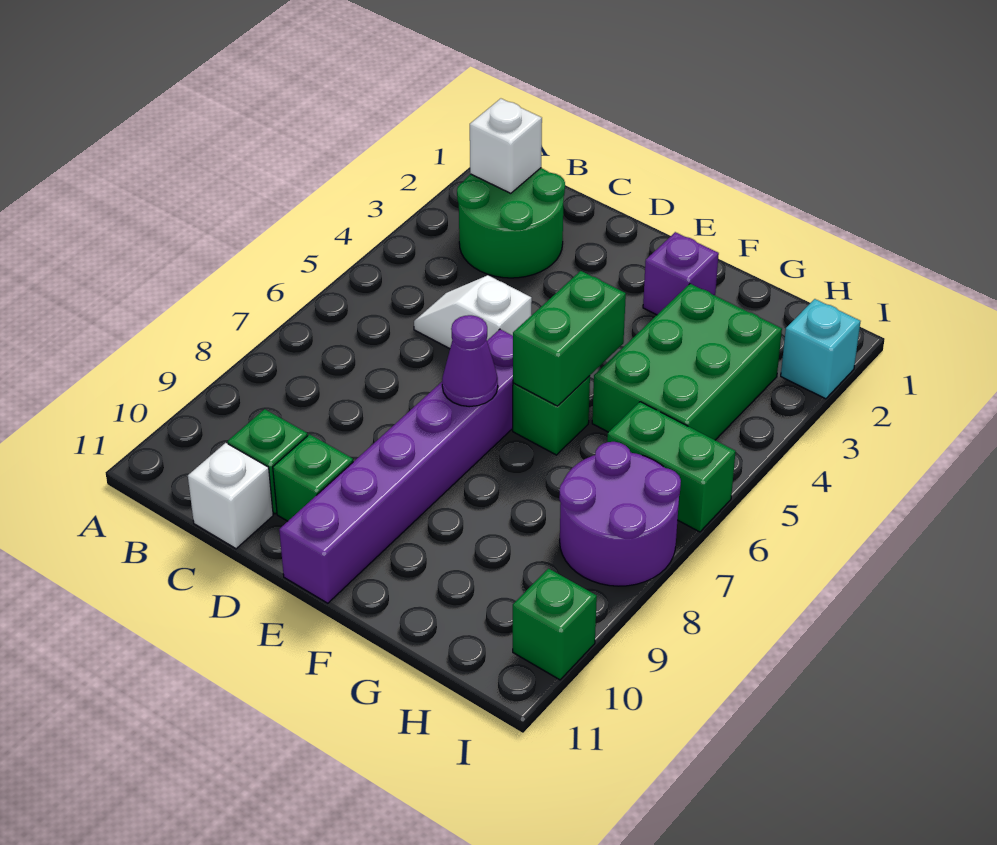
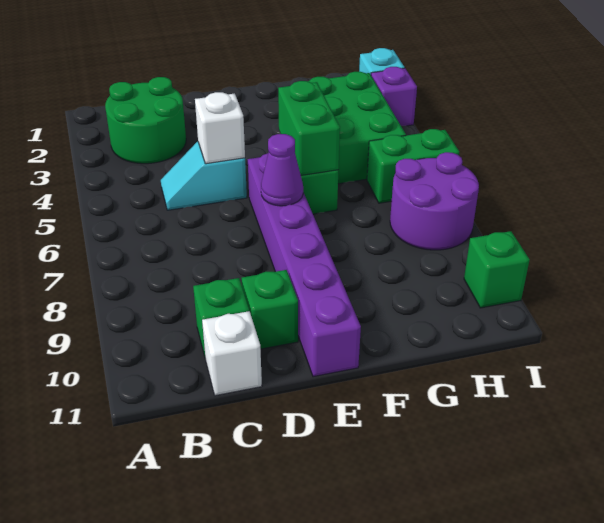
white 1x1 brick [470,99,542,193] -> white 1x1 brick moved to [195,92,245,164]
white 1x2 slope [414,275,532,349] -> cyan 1x2 slope [161,142,247,210]
purple 1x1 brick [643,232,719,315] -> purple 1x1 brick moved to [371,67,417,126]

